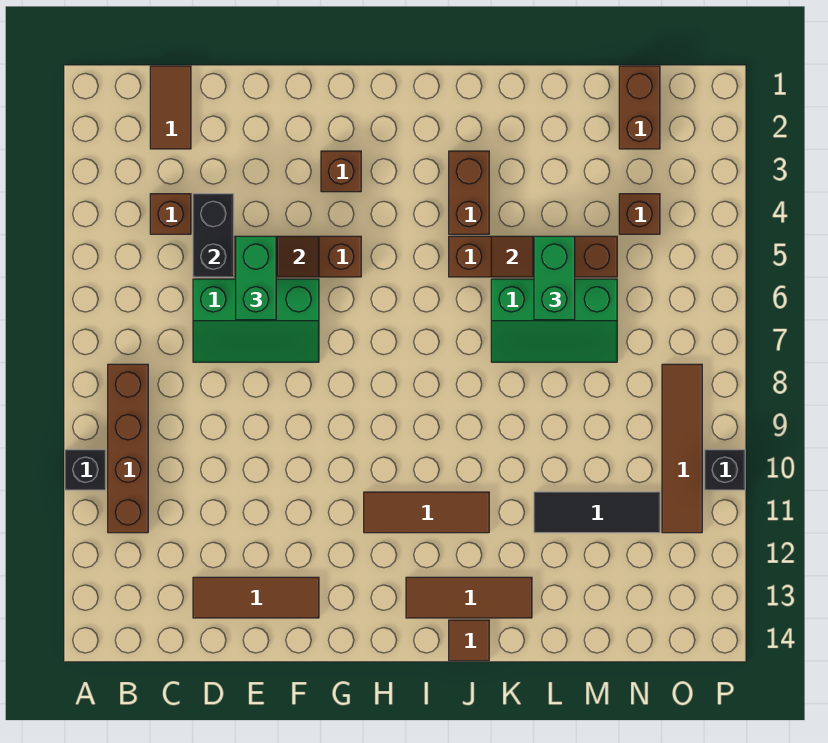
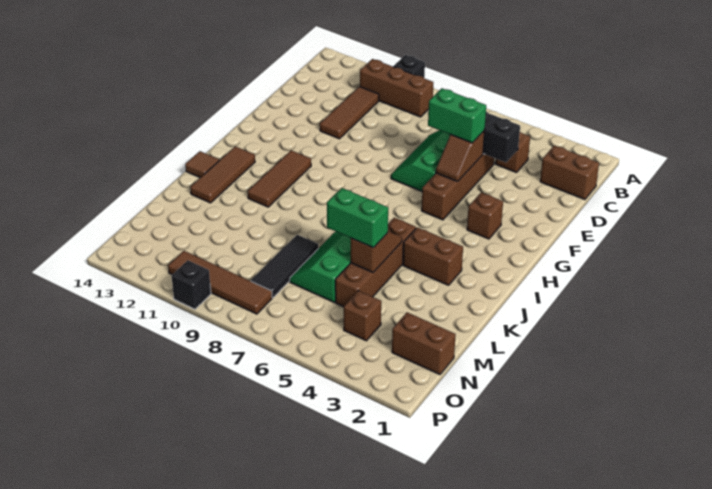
brown 1x4 brick [108,364,148,533] -> brown 1x3 brick [360,59,433,117]
brown 1x2 tile [150,66,191,149] -> brown 1x2 brick [540,146,599,200]
brown 1x3 tile [193,577,319,618] -> brown 1x3 tile moved to [320,87,379,139]
black 1x3 tile [534,492,660,533] -> black 1x3 tile moved to [251,235,318,298]

